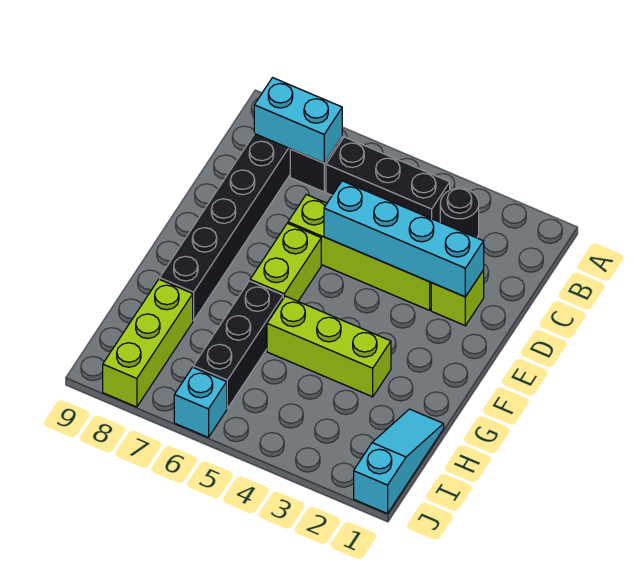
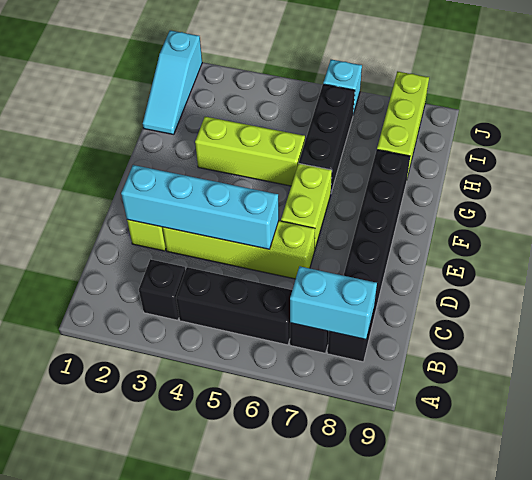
black 1x1 round brick [440,188,479,238] -> black 1x1 brick [139,259,186,320]

